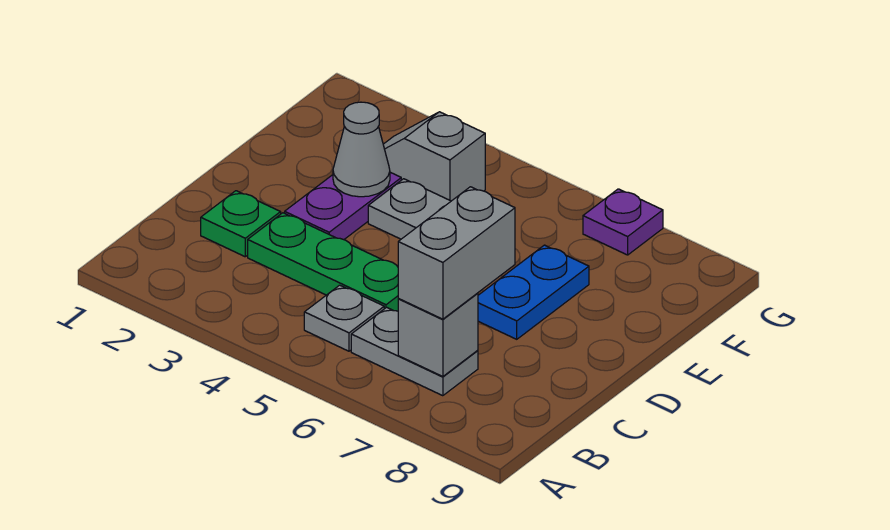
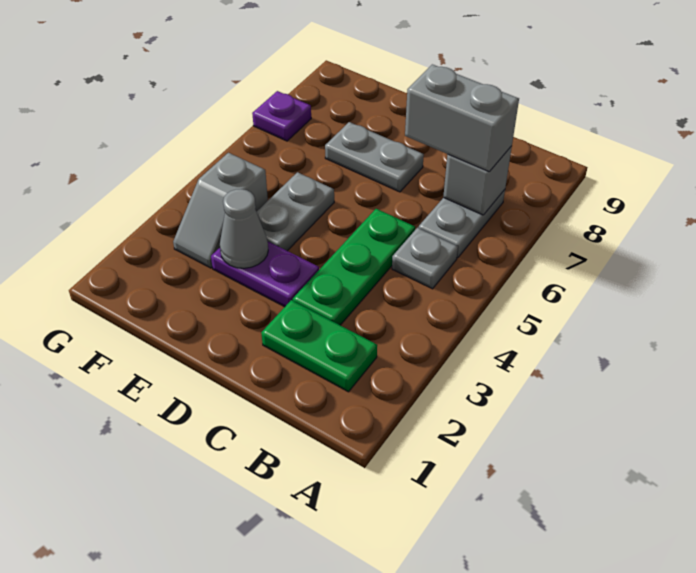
green 1x1 plate [201,191,281,257] -> green 1x2 plate [261,300,377,392]
blue 1x2 plate [478,245,589,339] -> grey 1x2 plate [325,122,424,192]

